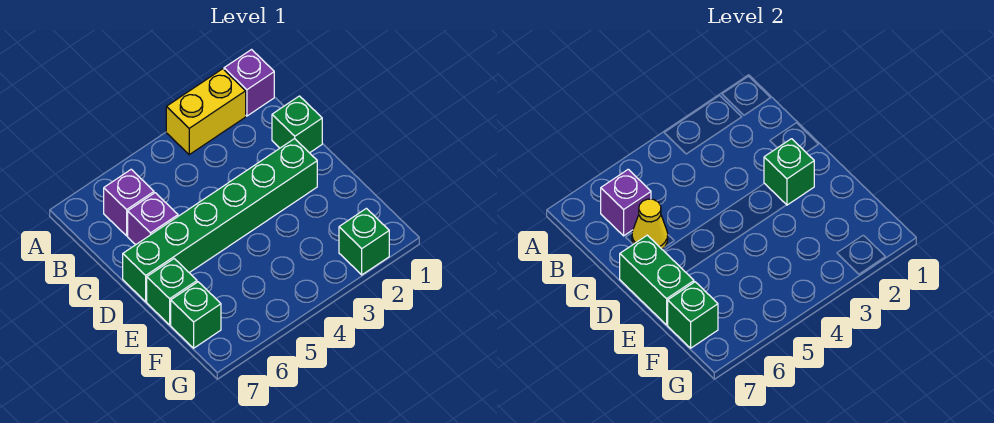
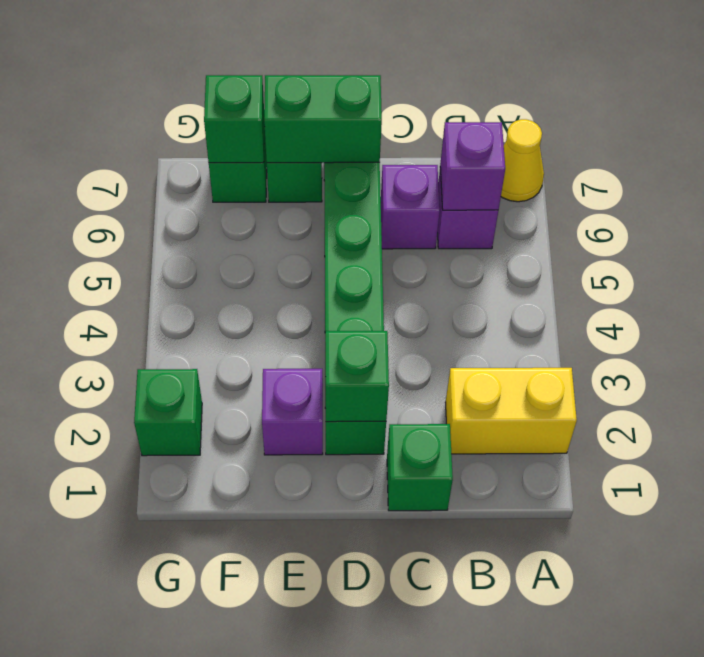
purple 1x1 brick [224,50,274,116] -> purple 1x1 brick moved to [262,369,323,455]
yellow 1x2 brick [166,69,246,155] -> yellow 1x2 brick turned to [445,368,577,454]
yellow 1x1 cone [632,199,668,249] -> yellow 1x1 cone moved to [501,119,544,202]

